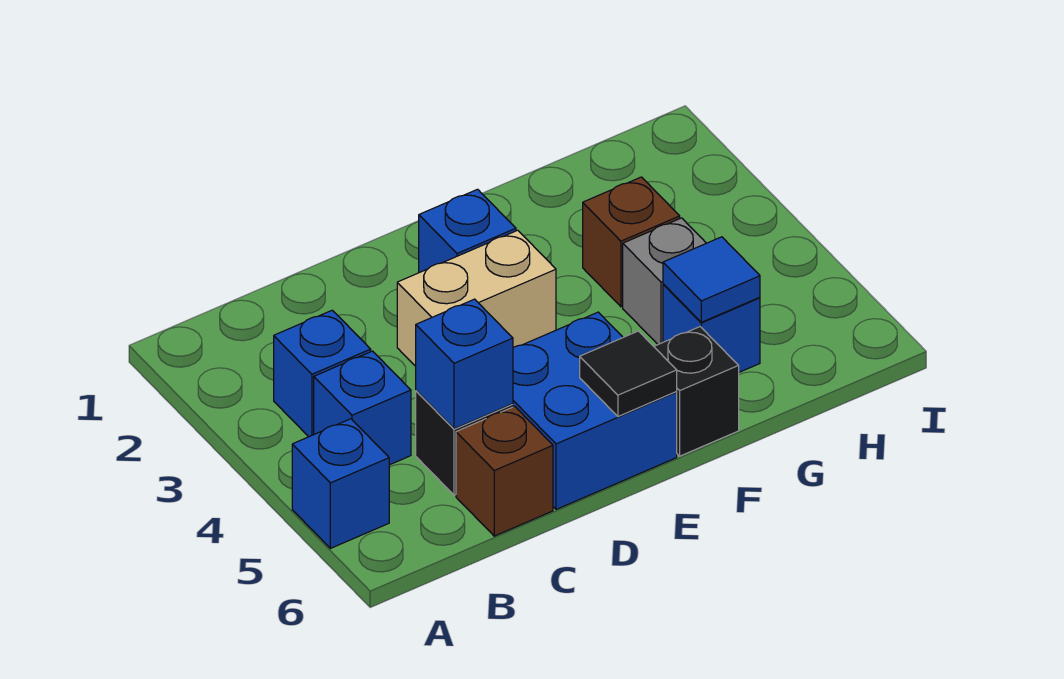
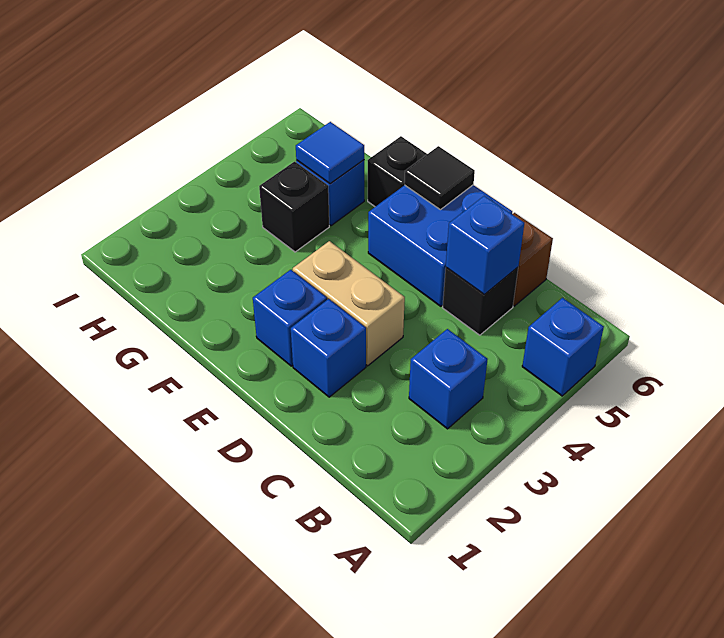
blue 1x1 brick [314,351,411,465] -> blue 1x1 brick moved to [291,299,366,397]
brown 1x1 brick [583,177,680,307] -> none
grey 1x1 brick [623,218,706,344] -> black 1x1 brick [259,162,329,252]

